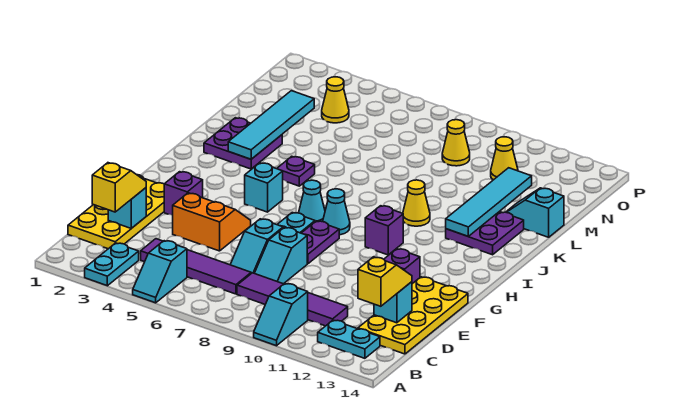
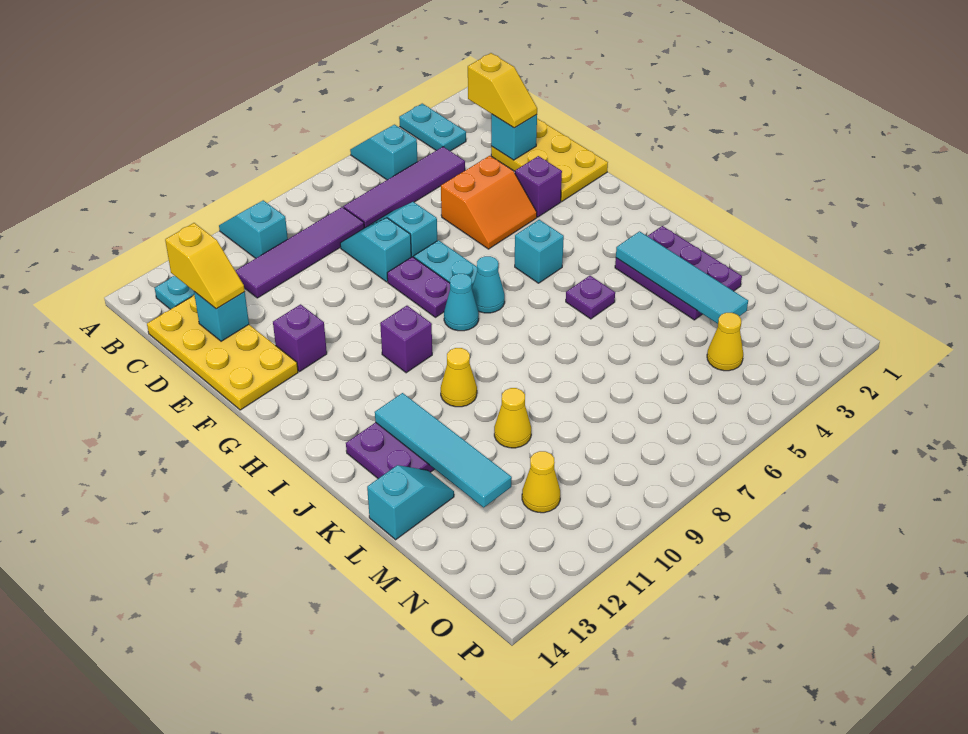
yellow 2x4 plate [68,175,164,249] -> yellow 2x3 plate [491,119,608,201]
purple 2x2 plate [204,118,282,169] -> purple 2x3 plate [615,226,742,320]
yellow 1x1 cone [442,120,470,166] -> yellow 1x1 cone moved to [494,388,531,448]

